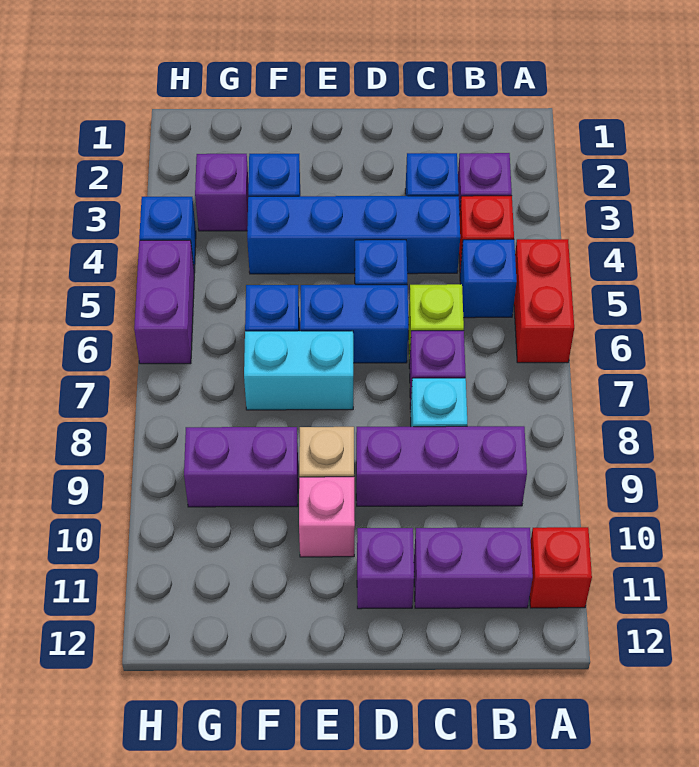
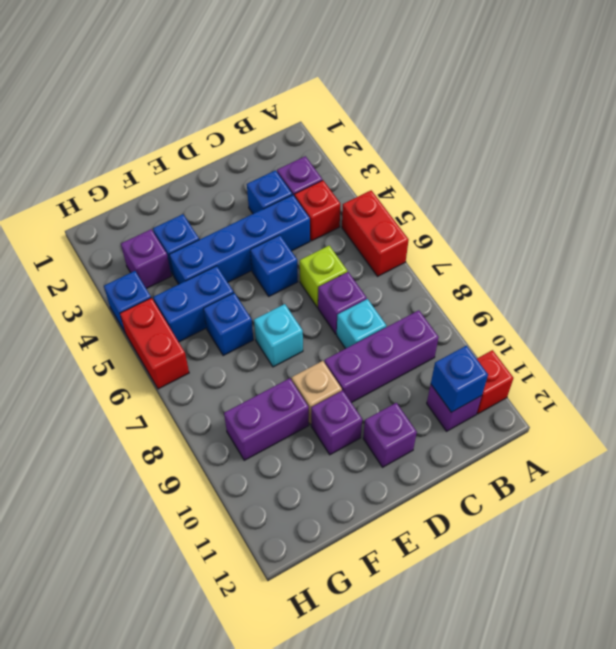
blue 1x1 brick [460,239,517,318] -> blue 1x1 brick moved to [431,346,488,412]
purple 1x2 brick [414,528,533,608] -> purple 1x1 brick [427,384,482,431]
blue 1x2 brick [300,285,408,363] -> blue 1x2 brick moved to [153,266,234,342]
cyan 1x2 brick [244,331,353,410] -> cyan 1x1 brick [254,304,303,367]
pink 1x1 brick [299,477,355,557] -> purple 1x1 brick [311,390,362,455]
purple 1x2 brick [134,240,194,364] -> red 1x2 brick [120,298,189,389]

